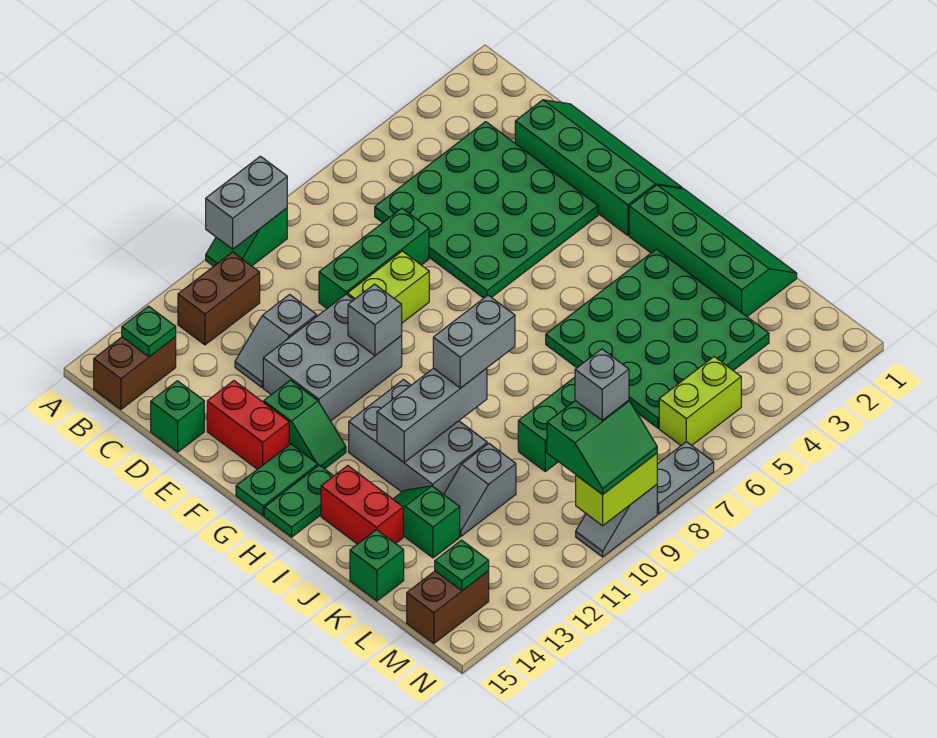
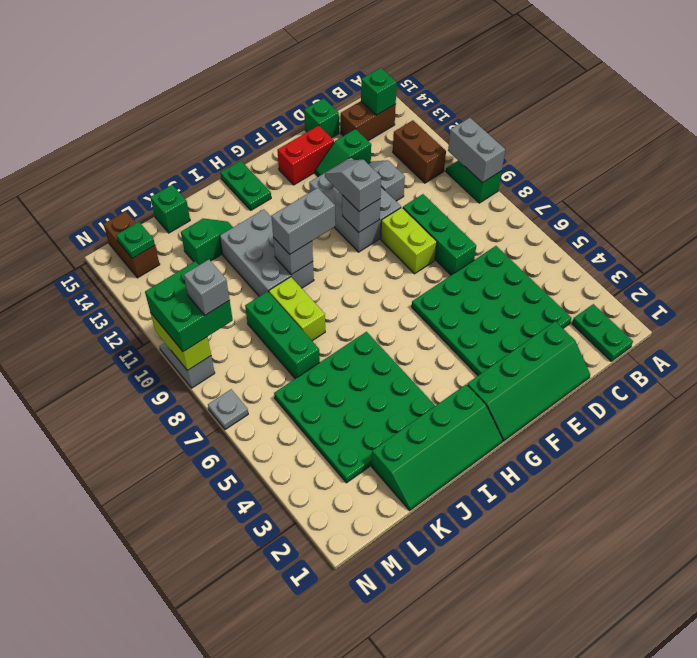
brown 1x2 brick [94,337,176,410] -> brown 1x2 brick turned to [341,101,396,141]
green 1x1 plate [122,306,176,357] -> green 1x1 brick [361,68,397,115]
green 1x2 slope [264,380,346,469] -> green 1x2 slope moved to [315,129,371,177]
green 1x2 plate [236,444,318,516] -> green 1x2 plate moved to [572,304,633,361]
grey 2x3 brick [349,380,487,494] -> grey 2x3 brick turned to [220,209,314,296]
grey 1x2 brick [433,295,515,388] -> grey 1x2 brick turned to [271,188,335,254]
grey 1x3 brick [377,368,487,462] -> grey 1x1 brick [273,237,313,275]
red 1x2 brick [321,466,403,544] -> none
grey 1x2 slope [444,443,516,536] -> grey 1x2 slope moved to [325,160,381,212]
lime 1x2 brick [659,357,741,445] -> lime 1x2 brick moved to [269,277,325,341]
green 2x2 slope [547,400,657,495] -> green 2x2 brick [145,261,233,352]
grey 1x2 plate [657,442,714,514] -> grey 1x1 plate [208,389,248,430]

